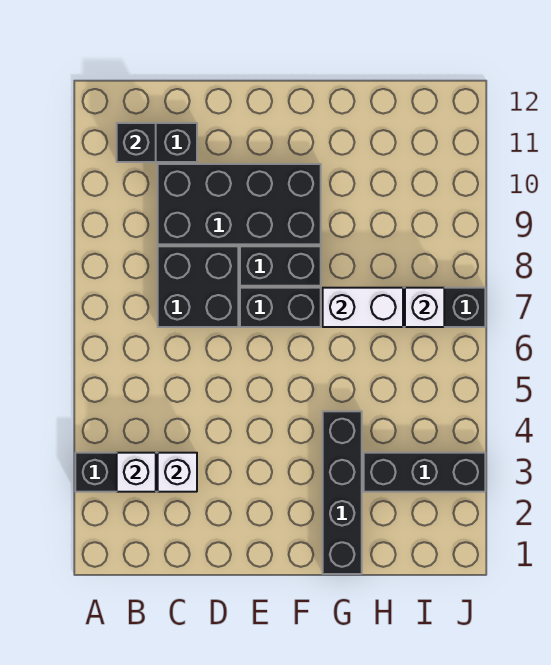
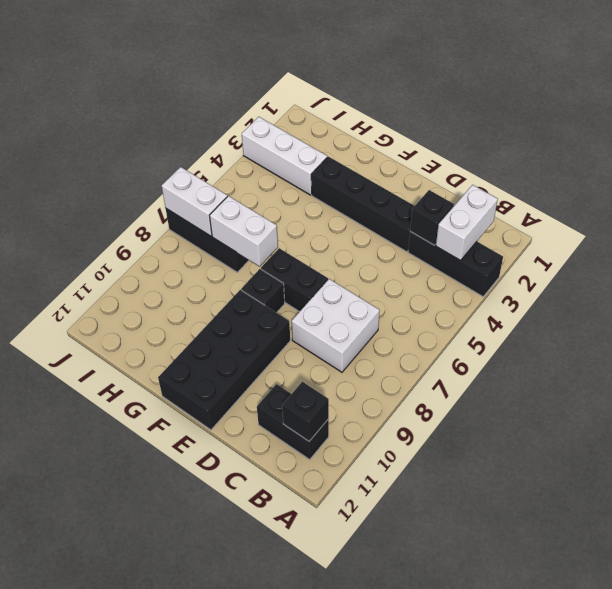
white 1x1 brick [117,453,156,492] -> white 1x2 brick [436,185,498,261]
white 1x1 brick [158,453,197,492] -> black 1x1 brick [410,190,454,245]
black 2x2 brick [158,246,238,327] -> white 2x2 brick [292,279,380,372]
black 2x4 brick [158,164,321,244] -> black 2x4 brick turned to [158,290,290,430]
black 1x2 brick [240,246,321,286] -> black 1x1 brick [241,269,285,313]
black 1x4 brick [323,411,362,574] -> black 1x4 brick turned to [311,157,414,252]
black 1x3 brick [364,453,485,492] -> white 1x3 brick [242,117,327,195]
white 1x1 brick [405,288,444,327] -> white 1x2 brick [162,167,227,236]

